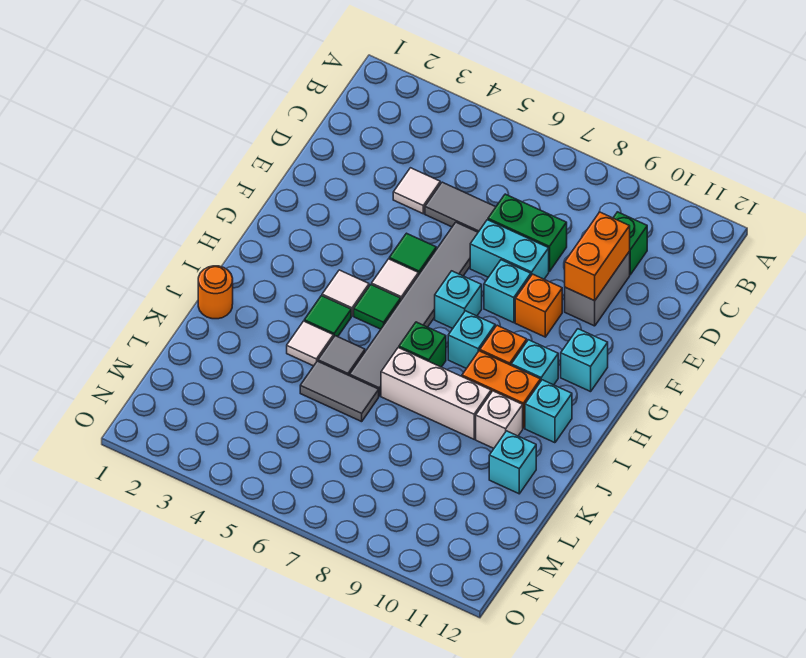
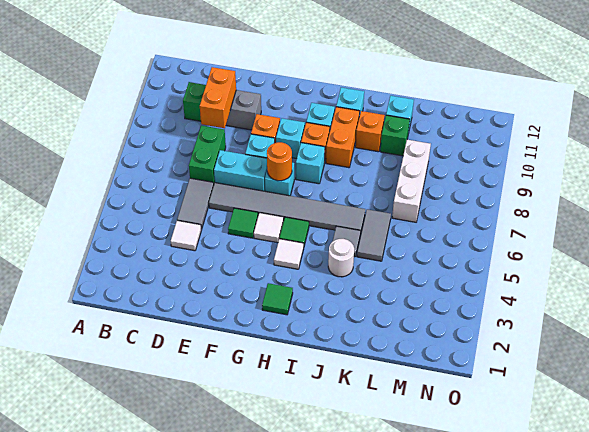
orange 1x2 brick [565,212,630,301] -> orange 1x2 brick turned to [200,67,236,128]
cyan 1x2 brick [470,220,549,279] -> cyan 1x2 brick turned to [214,150,267,191]
cyan 1x1 brick [561,329,608,392] -> cyan 1x1 brick moved to [276,118,305,159]
green 1x1 tile [304,296,351,337] -> green 1x1 tile moved to [262,283,293,315]
green 1x1 brick [399,322,446,367] -> green 1x1 brick moved to [380,115,410,156]
orange 1x1 round brick [198,266,233,319] -> orange 1x1 round brick moved to [267,142,292,181]
white 1x1 tile [287,321,334,366] -> white 1x1 round brick [328,239,354,277]
white 1x3 brick [381,348,491,439] -> white 1x3 brick moved to [392,140,431,222]
white 1x1 brick [476,391,523,448] -> orange 1x1 brick [355,111,385,152]

